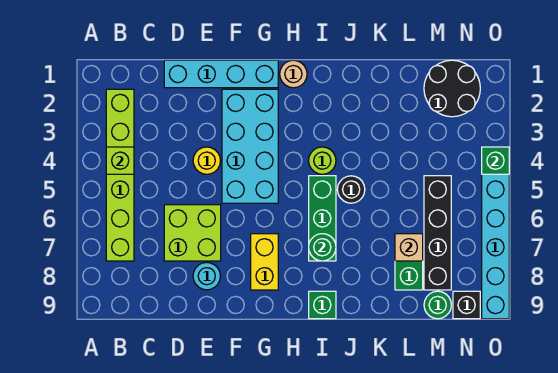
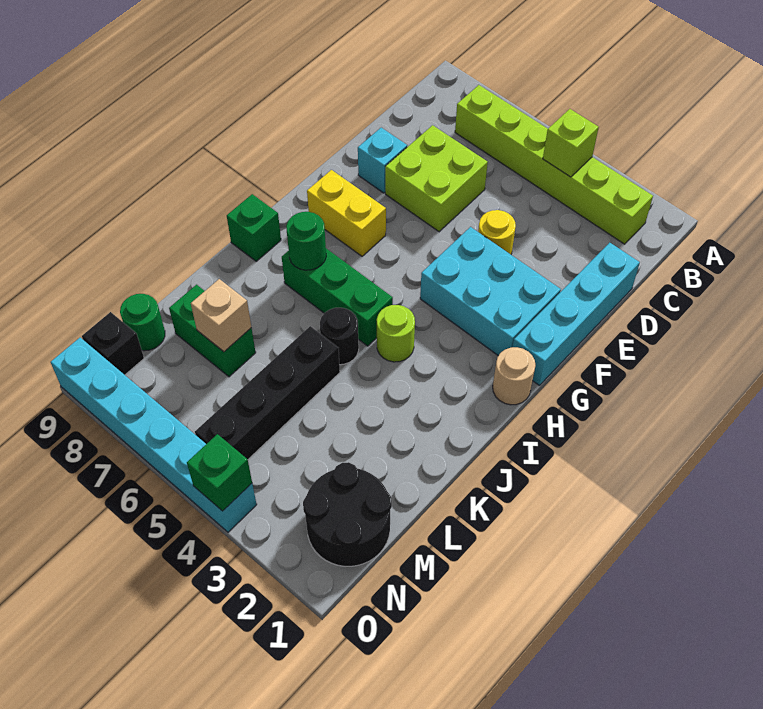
cyan 1x1 round brick [193,262,220,290] -> cyan 1x1 brick [358,128,407,193]
cyan 2x4 brick [222,89,278,203] -> cyan 2x3 brick [420,227,561,356]
black 1x4 brick [424,176,451,290] -> black 1x4 brick turned to [195,326,340,459]

